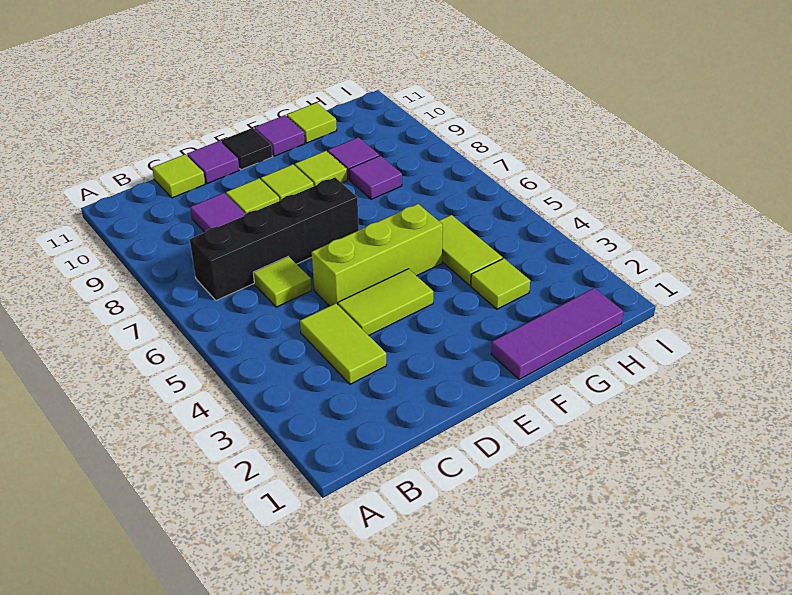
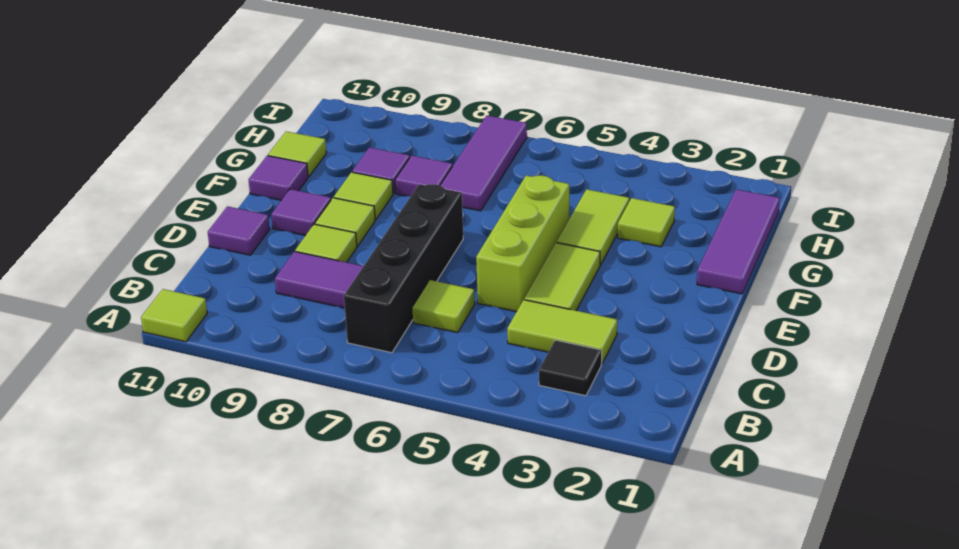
lime 1x1 tile [152,154,205,198] -> lime 1x1 tile moved to [141,289,207,342]
none -> purple 1x1 tile [271,189,331,236]
black 1x1 tile [221,128,273,170] -> black 1x1 tile moved to [539,340,602,396]
lime 1x2 tile [439,215,503,285] -> lime 1x2 tile turned to [557,189,629,265]
none -> purple 1x3 tile [440,115,527,211]

